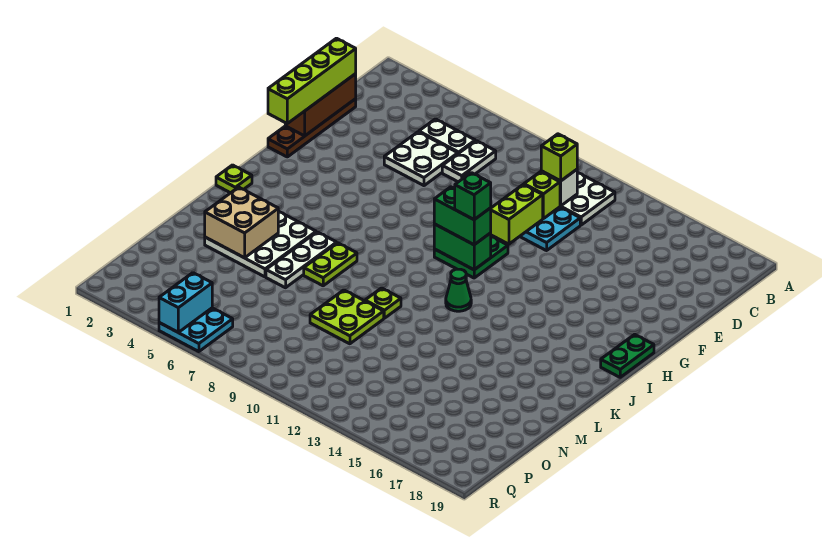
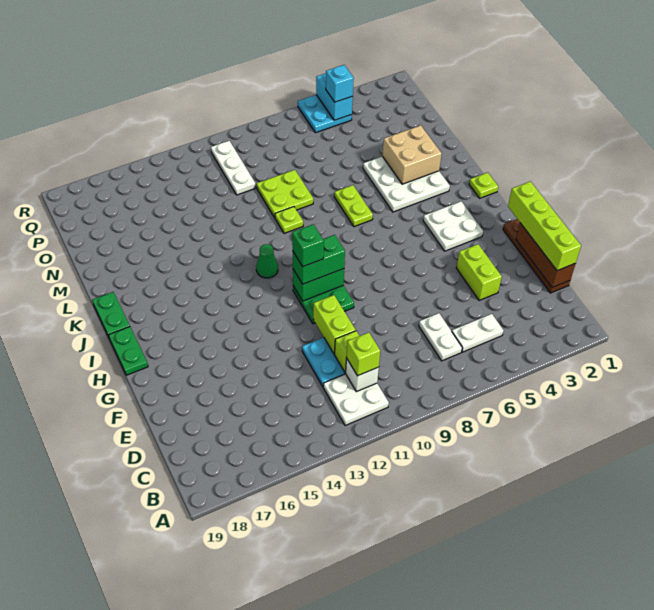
white 2x2 plate [384,132,458,186] -> white 2x2 plate moved to [423,202,483,251]
none -> lime 1x2 brick [457,244,502,300]
none -> green 1x2 plate [92,292,130,337]
white 1x3 plate [266,232,337,288] -> white 1x3 plate moved to [211,141,255,195]
none -> cyan 1x1 brick [326,65,354,102]

